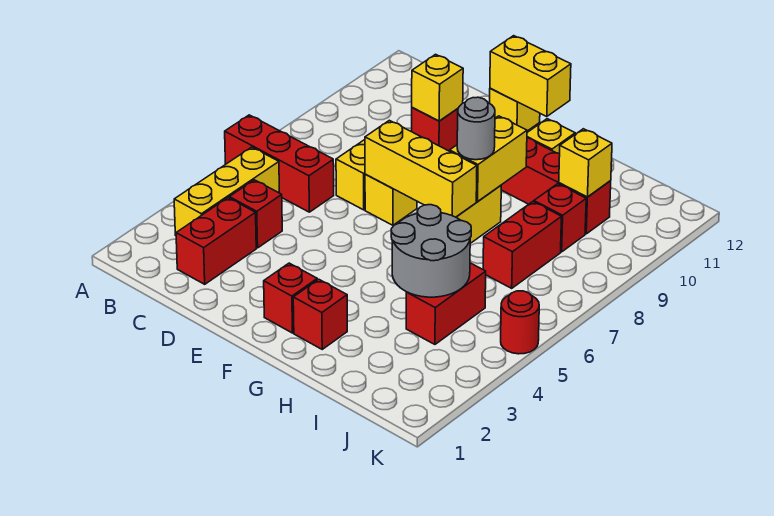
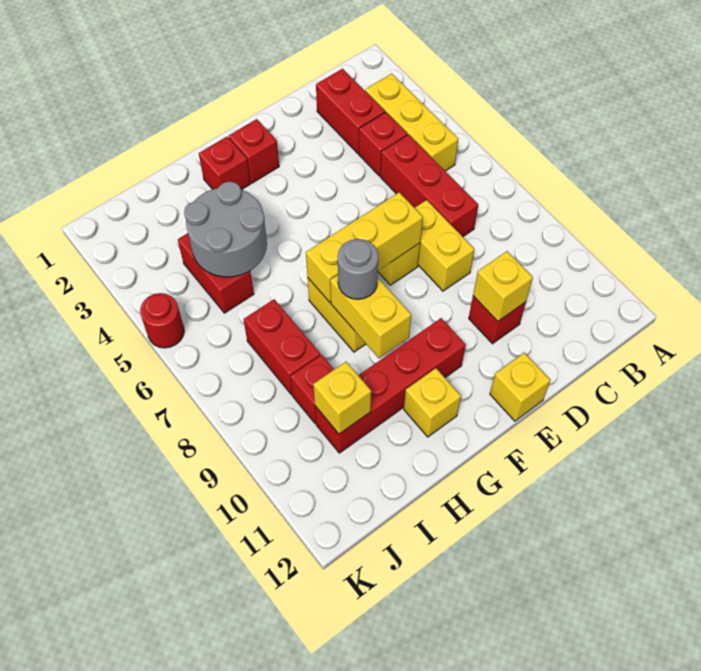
red 1x3 brick [225,115,334,212] -> red 1x3 brick turned to [381,135,478,237]
yellow 1x2 brick [490,36,571,117] -> none

